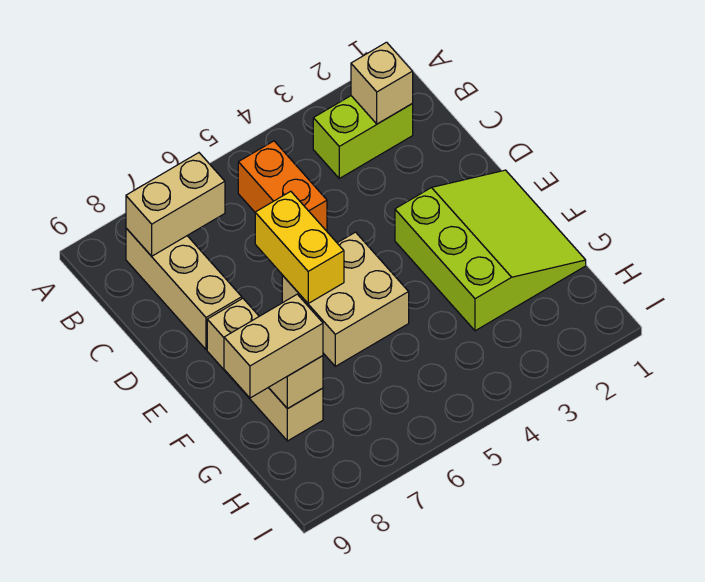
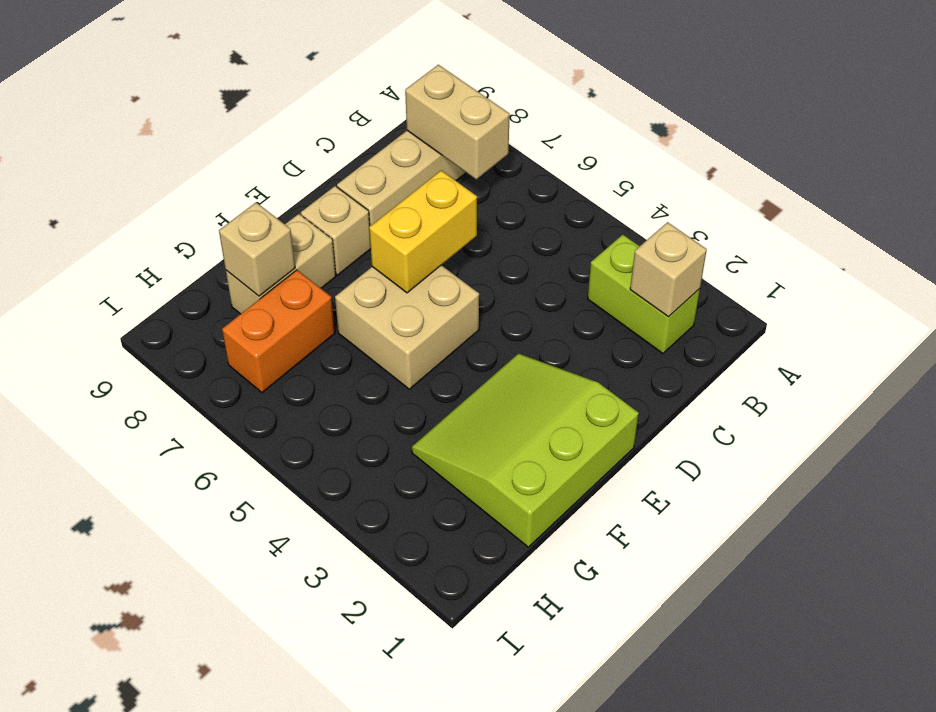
orange 1x2 brick [238,141,327,231] -> orange 1x2 brick moved to [222,270,335,393]
lime 3x3 slope [395,170,586,331] -> lime 3x3 slope turned to [412,354,639,547]
tan 1x2 brick [224,294,323,398] -> none

